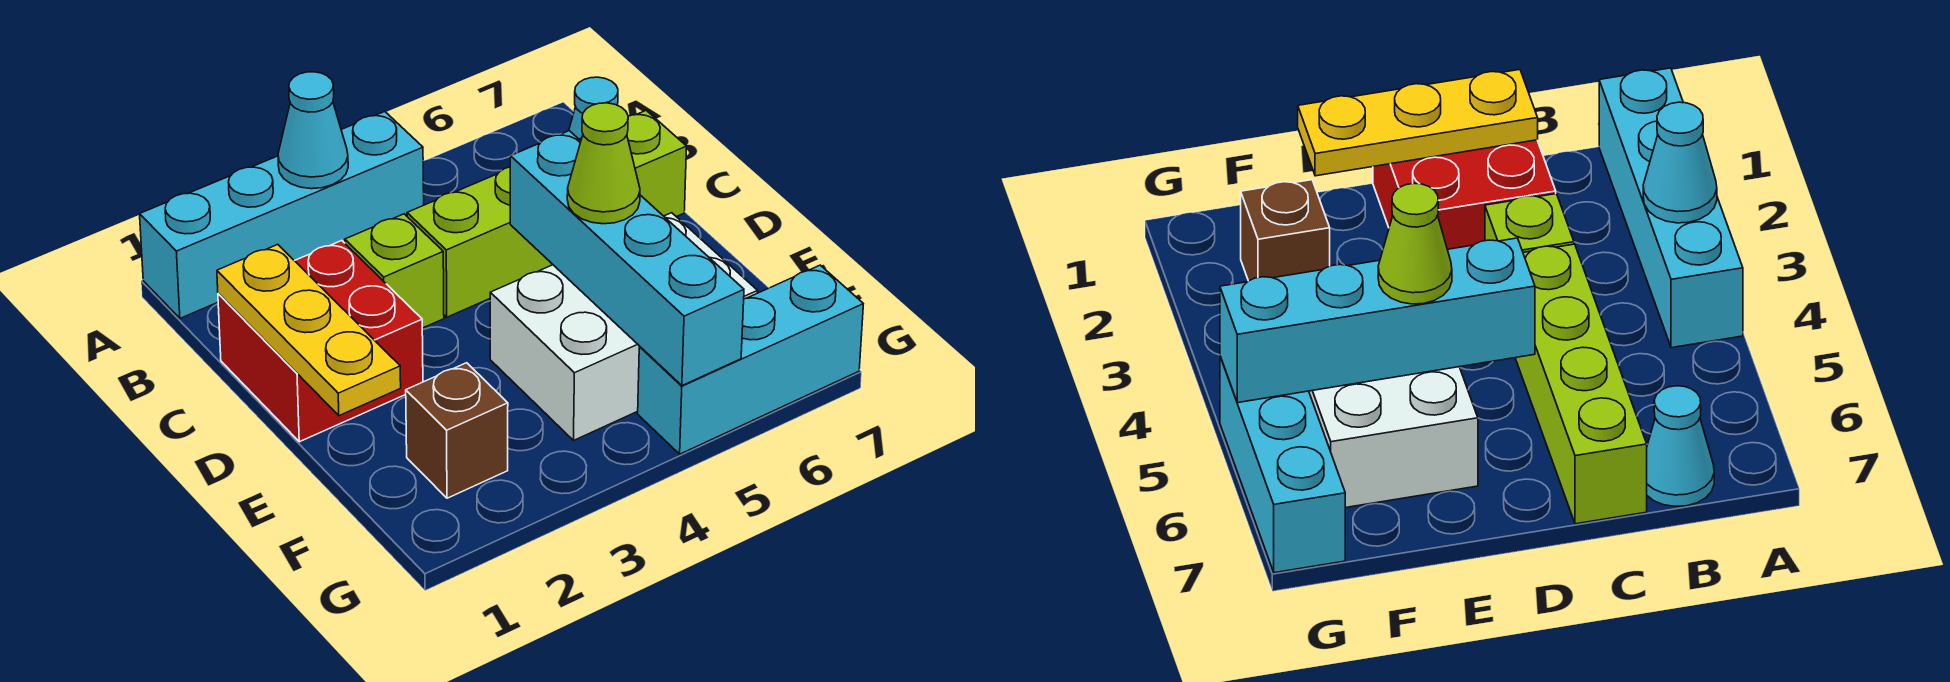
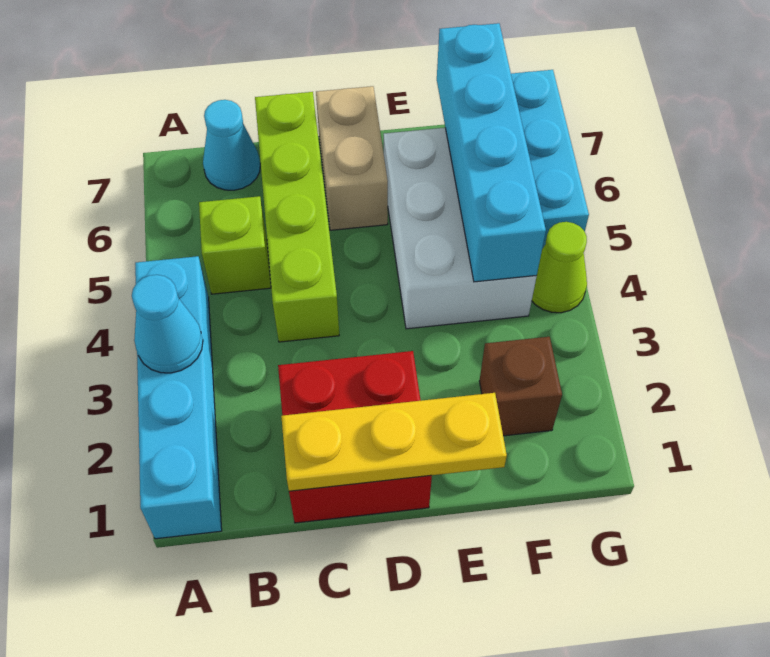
lime 1x1 brick [345,214,444,328] -> lime 1x1 brick moved to [199,196,271,294]
cyan 1x4 brick [510,131,744,386] -> cyan 1x4 brick turned to [437,23,546,282]
none -> tan 1x2 brick [316,86,388,230]
lime 1x1 cone [567,103,640,224] -> lime 1x1 cone moved to [532,222,587,313]

